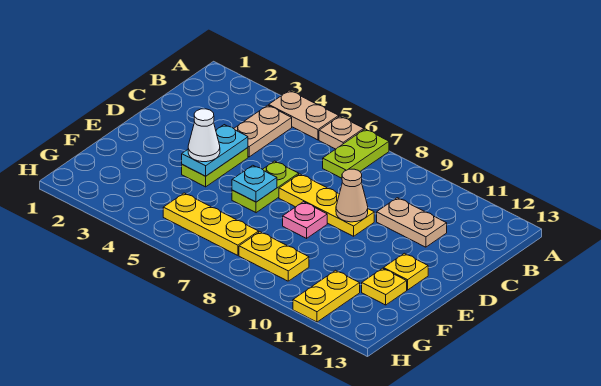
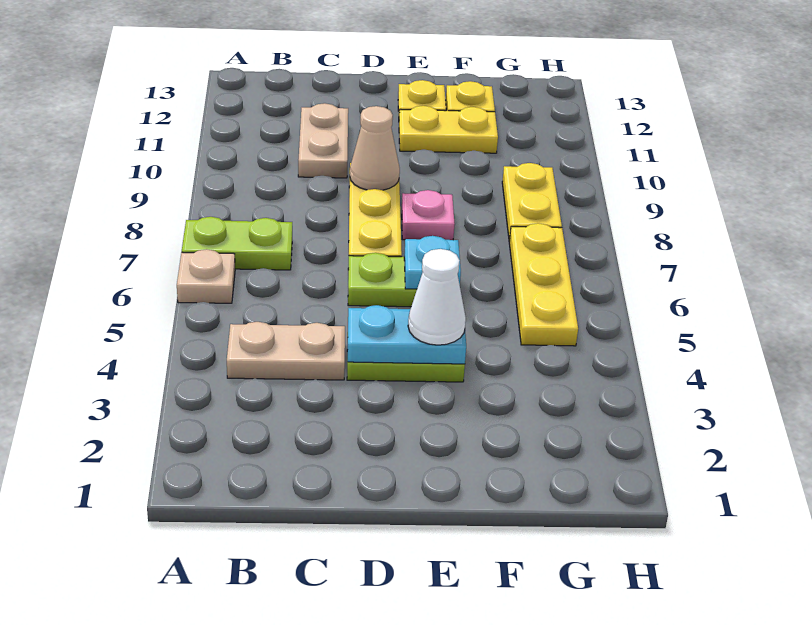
tan 1x2 plate [269,90,339,140] -> none
yellow 1x2 plate [293,270,360,322] -> yellow 1x2 plate moved to [399,106,498,153]

